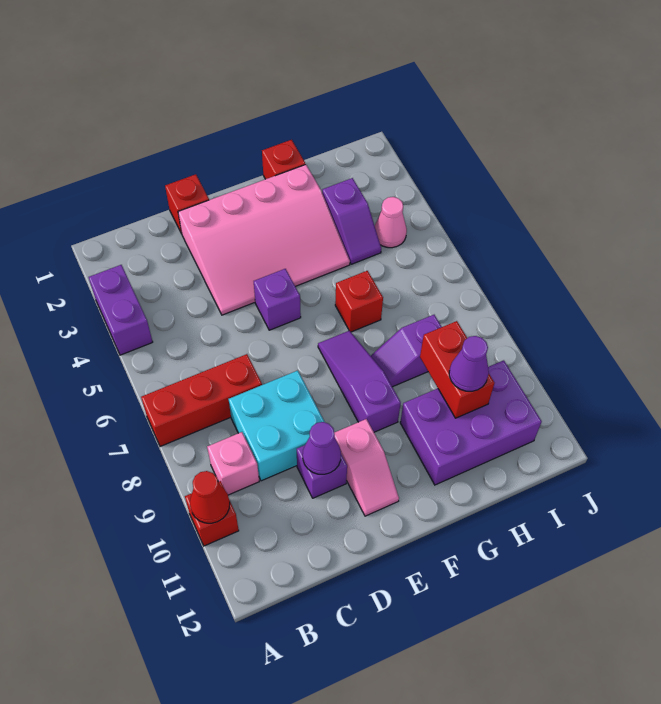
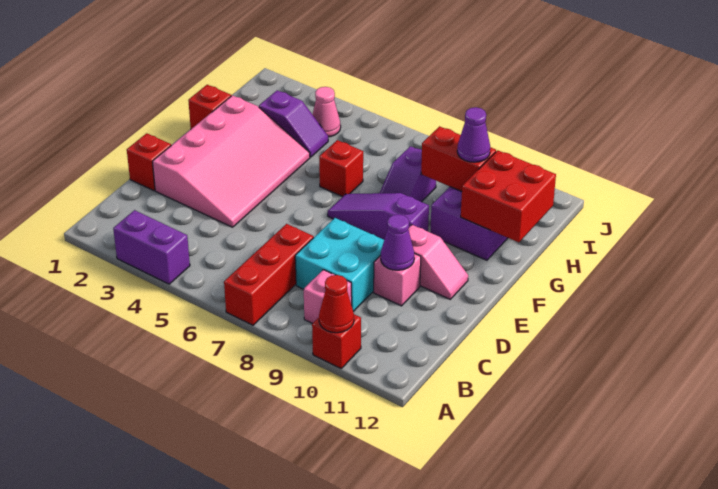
purple 1x1 brick [297,445,347,498] -> pink 1x1 brick [374,253,421,306]
purple 1x1 brick [254,269,301,330] -> none
none -> red 2x2 brick [461,150,556,242]

